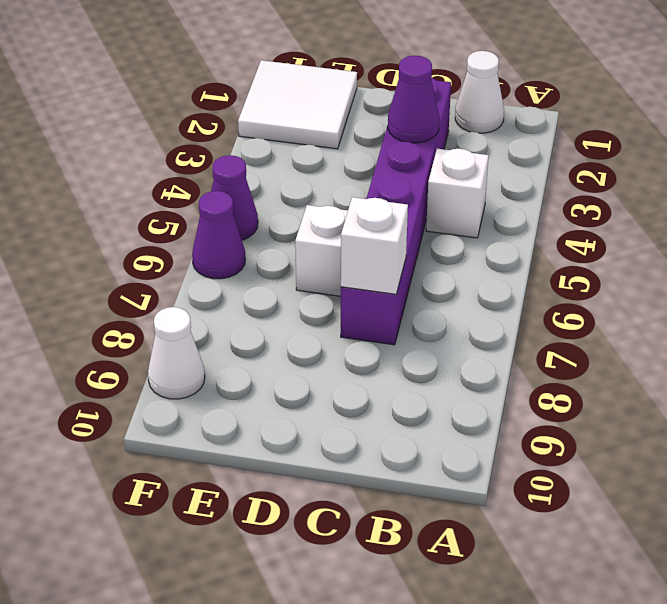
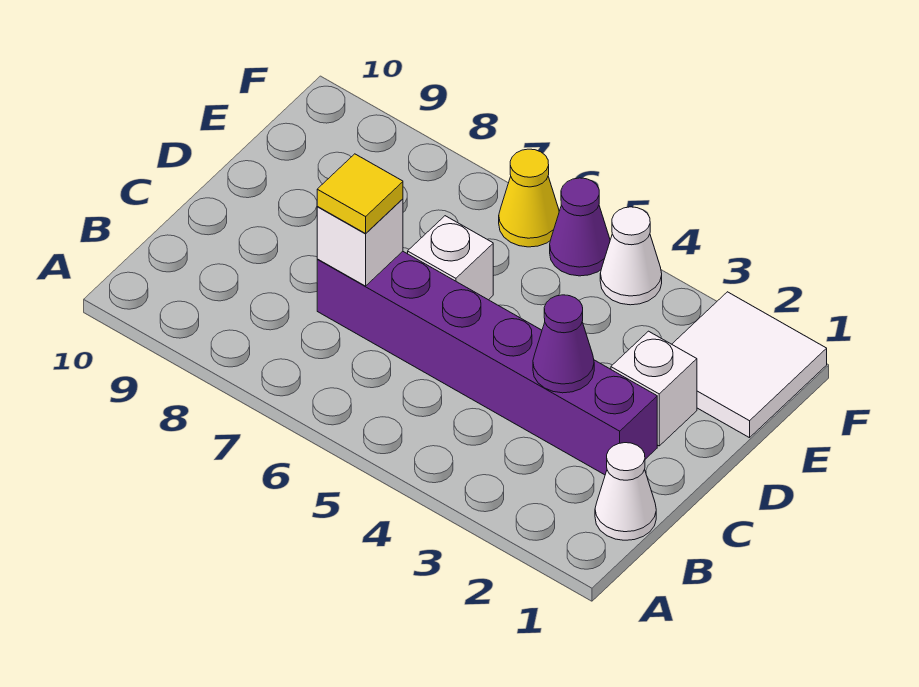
white 1x1 brick [426,149,489,238] -> white 1x1 brick moved to [611,331,697,446]
none -> yellow 1x1 tile [317,154,403,233]
purple 1x1 cone [192,191,245,279] -> yellow 1x1 cone [499,149,559,247]
white 1x1 cone [148,307,205,399] -> white 1x1 cone moved to [600,207,662,305]

